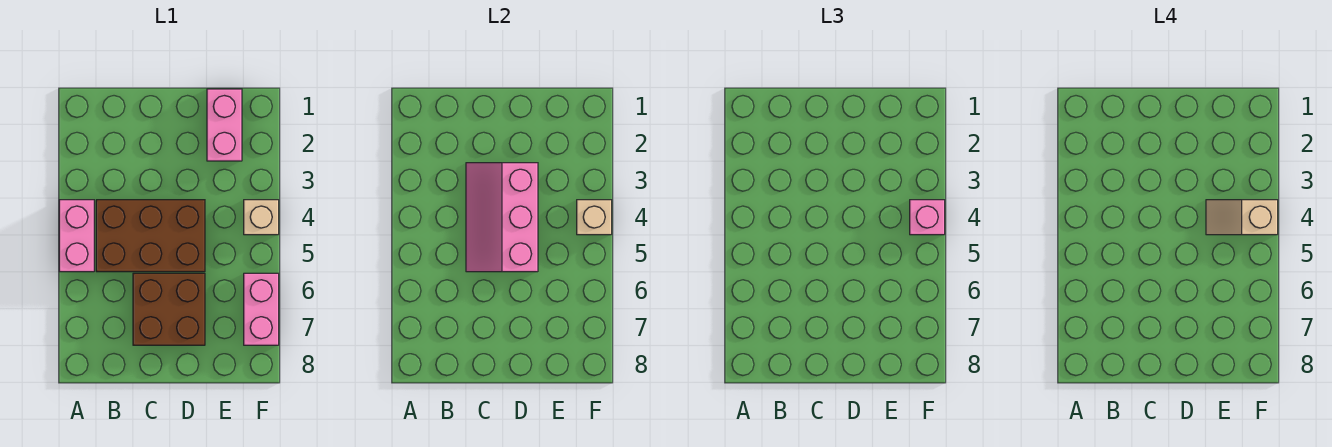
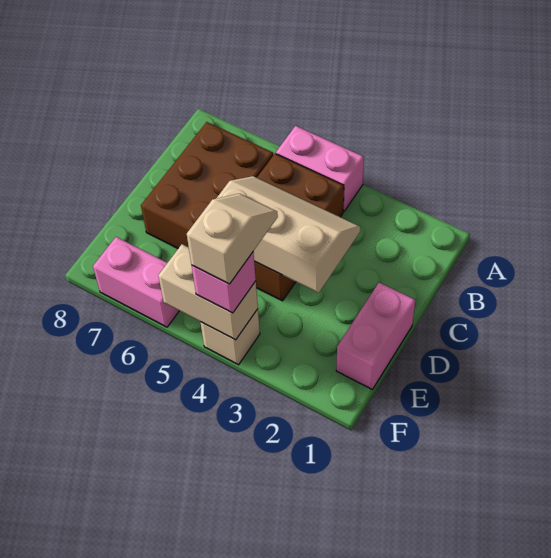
pink 2x3 slope [466,163,538,272] -> tan 2x3 slope [216,176,360,293]
brown 2x2 brick [133,273,205,345] -> brown 2x3 brick [141,122,273,248]
pink 1x2 brick [207,89,242,161] -> pink 1x2 brick turned to [336,283,415,390]
tan 1x1 brick [577,200,612,235] -> tan 1x2 brick [158,244,258,340]

